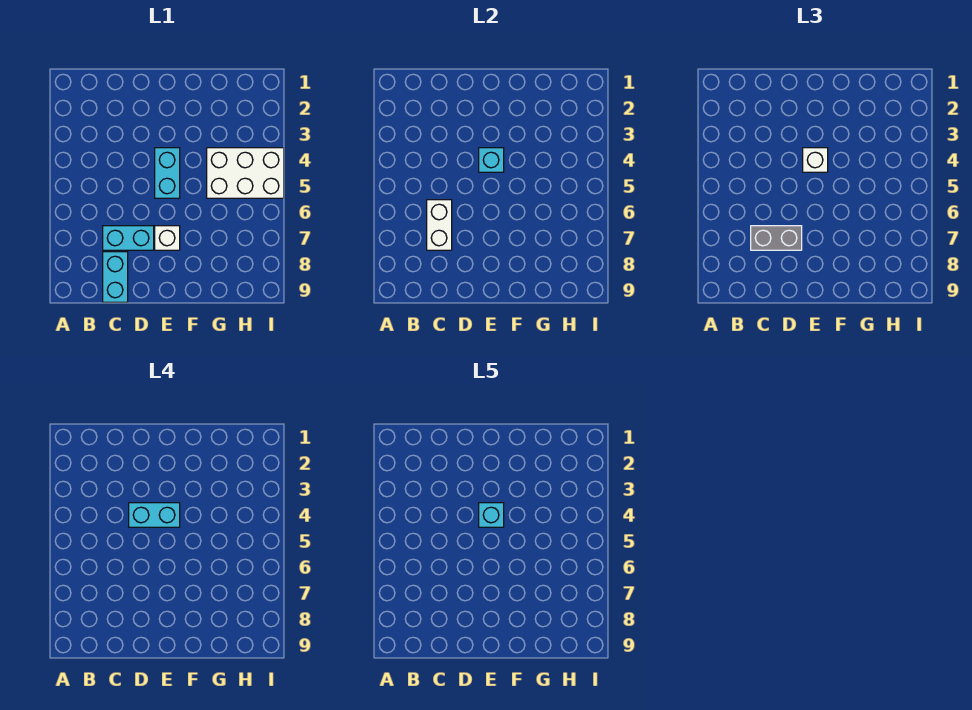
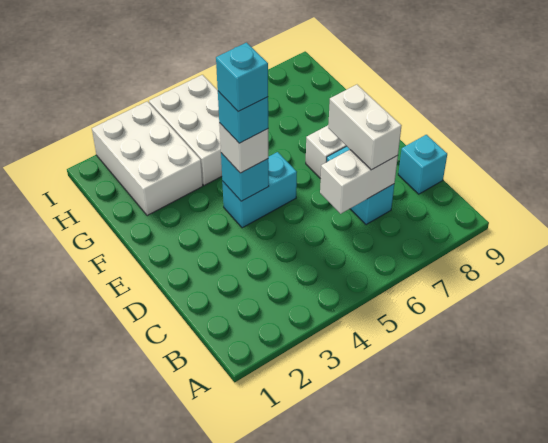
grey 1x2 brick [751,226,802,250] -> white 1x2 brick [328,85,401,170]
cyan 1x2 brick [103,252,128,302] -> cyan 1x1 brick [398,135,447,194]
cyan 1x2 brick [129,503,180,527] -> cyan 1x1 brick [218,91,268,143]
none -> white 2x3 brick [92,101,203,216]

